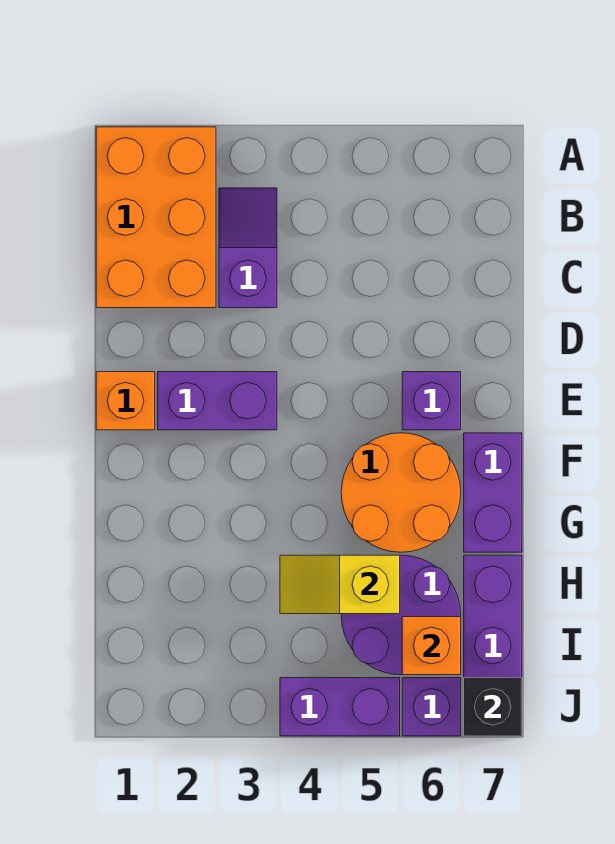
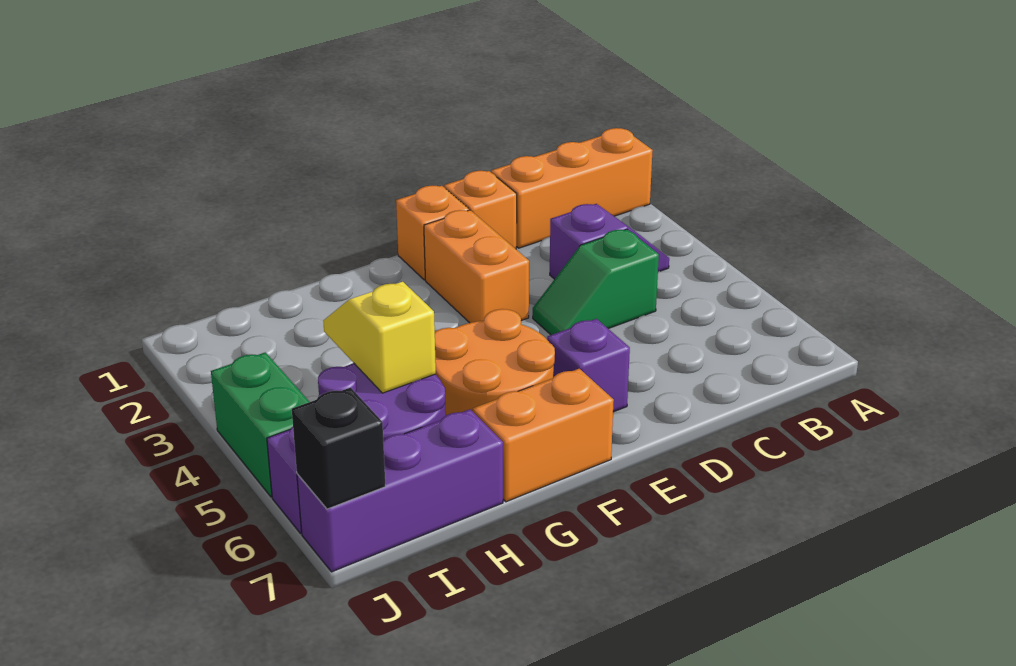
orange 2x3 brick [96,127,216,308] -> orange 1x3 brick [491,128,653,248]
none -> green 1x2 slope [533,229,659,335]
purple 1x2 brick [158,372,277,430] -> orange 1x2 brick [424,210,529,323]
purple 1x2 brick [464,433,522,552] -> orange 1x2 brick [473,369,614,502]
orange 1x1 brick [402,617,461,675] -> orange 1x1 brick moved to [444,171,517,249]
purple 1x2 brick [280,678,400,736] -> green 1x2 brick [211,352,309,497]

